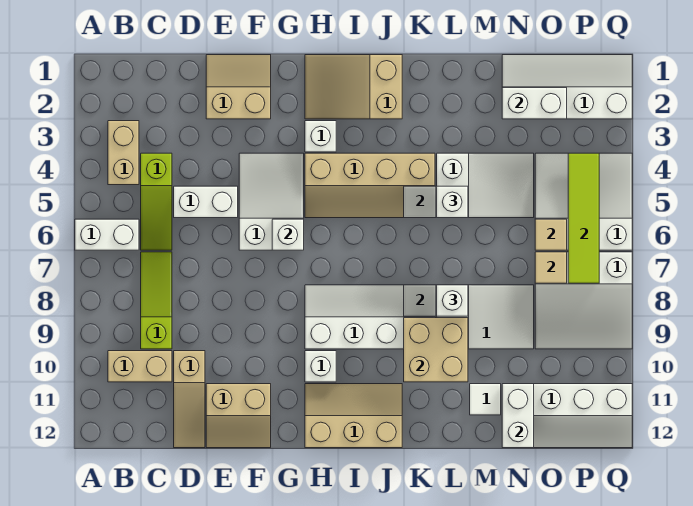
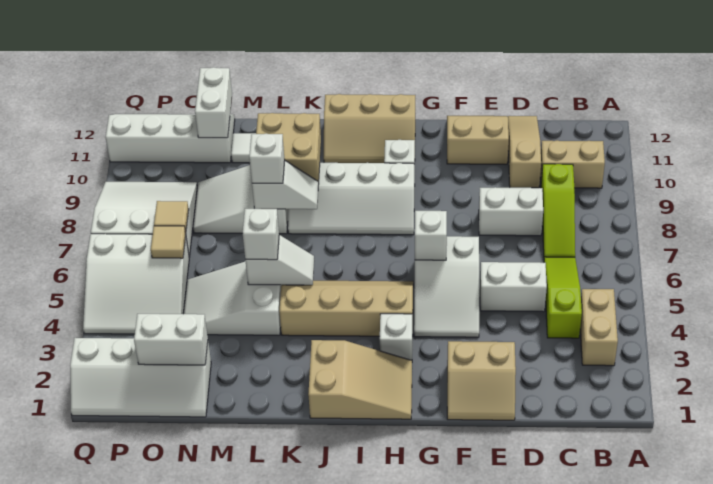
white 1x2 brick [75,219,139,250] -> white 1x2 brick moved to [479,187,543,236]
lime 1x4 tile [568,153,599,283] -> none

